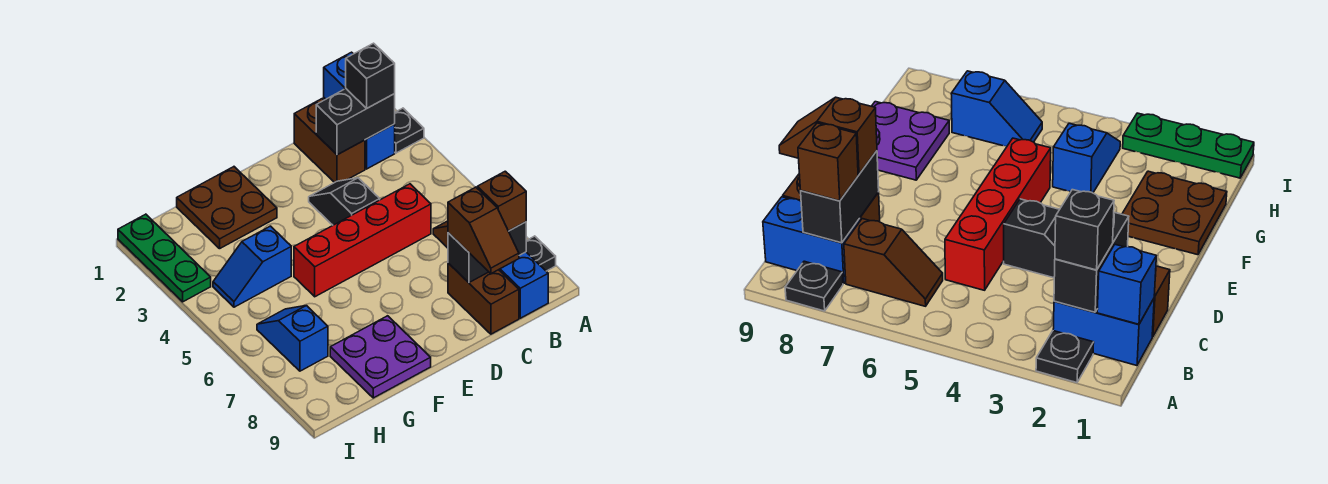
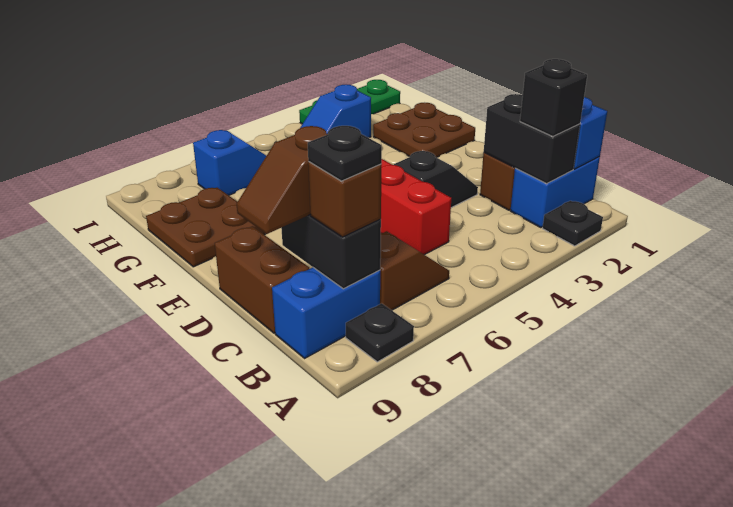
none -> black 1x1 plate [308,126,382,181]
brown 1x2 brick [448,263,519,334] -> brown 1x2 brick turned to [215,226,309,333]
purple 2x2 plate [330,316,431,398] -> brown 2x2 plate [146,188,265,267]
blue 1x2 slope [213,226,291,307] -> blue 1x2 slope turned to [300,85,371,138]

